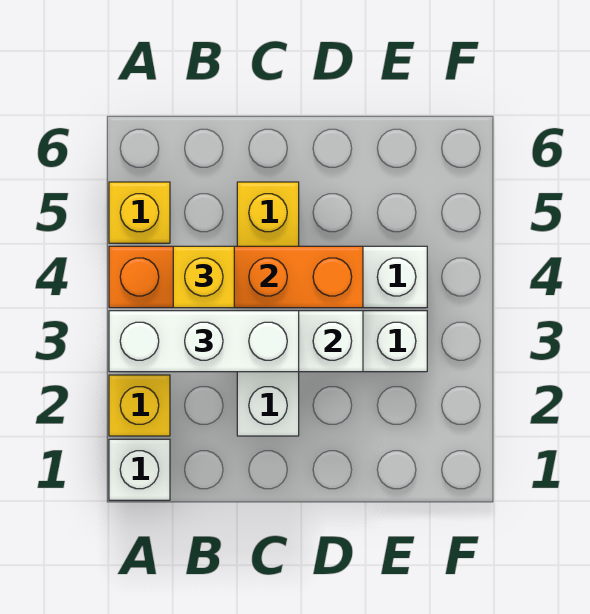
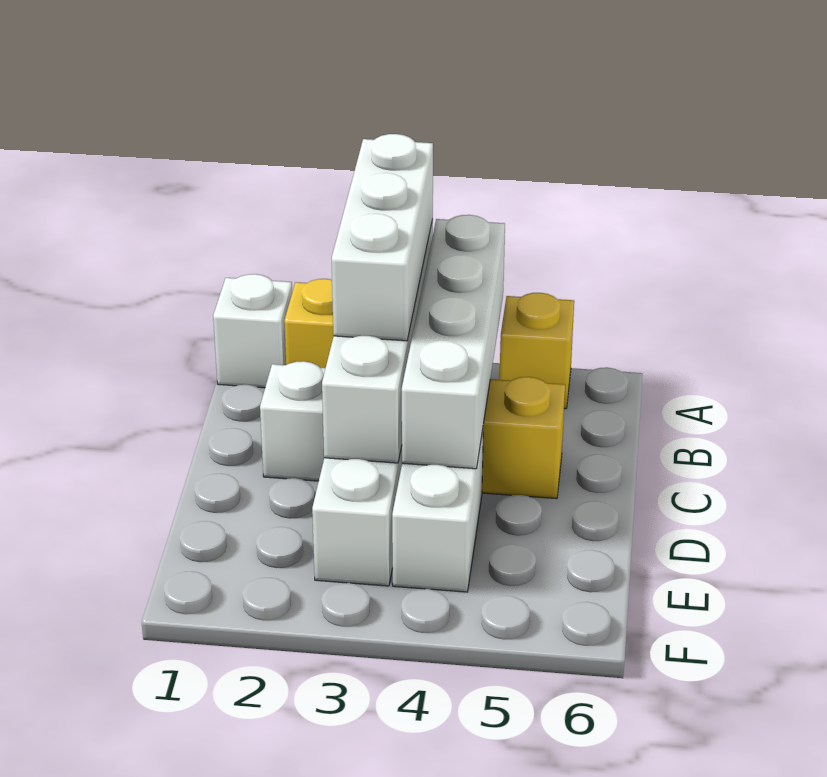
orange 1x4 brick [109,246,363,308] -> white 1x4 brick [402,215,505,469]
yellow 1x1 brick [173,246,234,308] -> none

